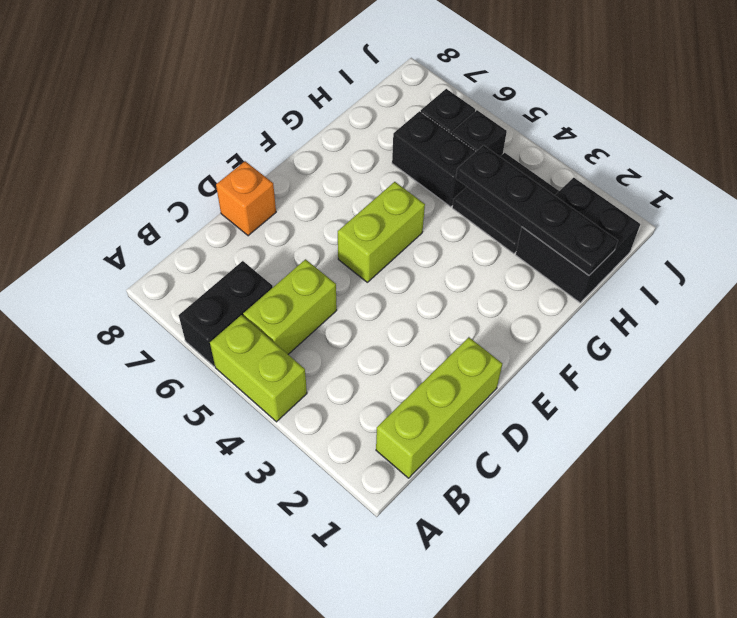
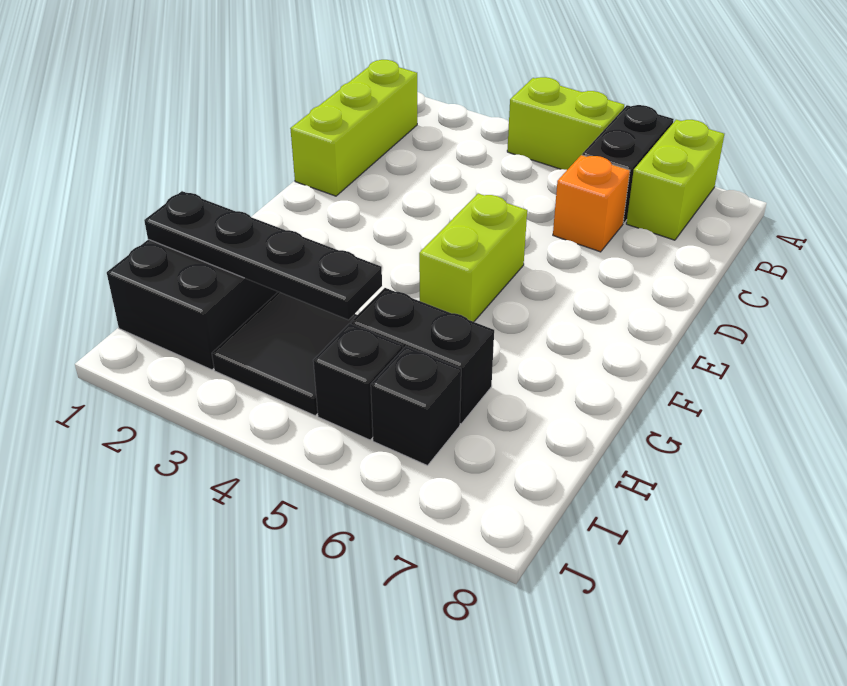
lime 1x2 brick [243,259,337,354] -> lime 1x2 brick moved to [626,120,724,240]
orange 1x1 brick [216,161,276,236] -> orange 1x1 brick moved to [553,155,630,252]

